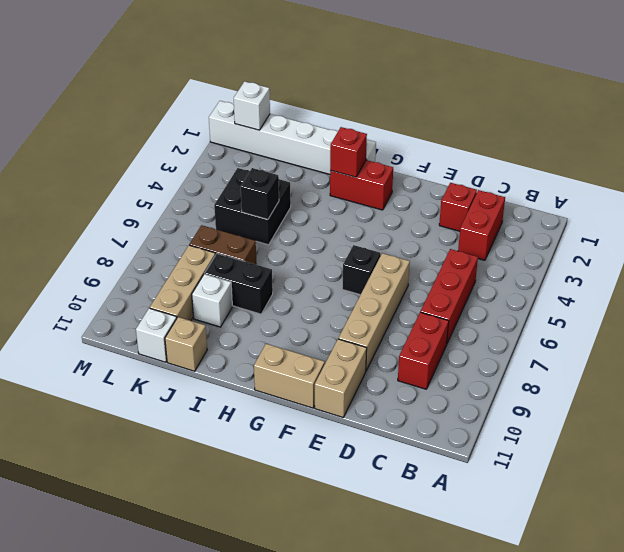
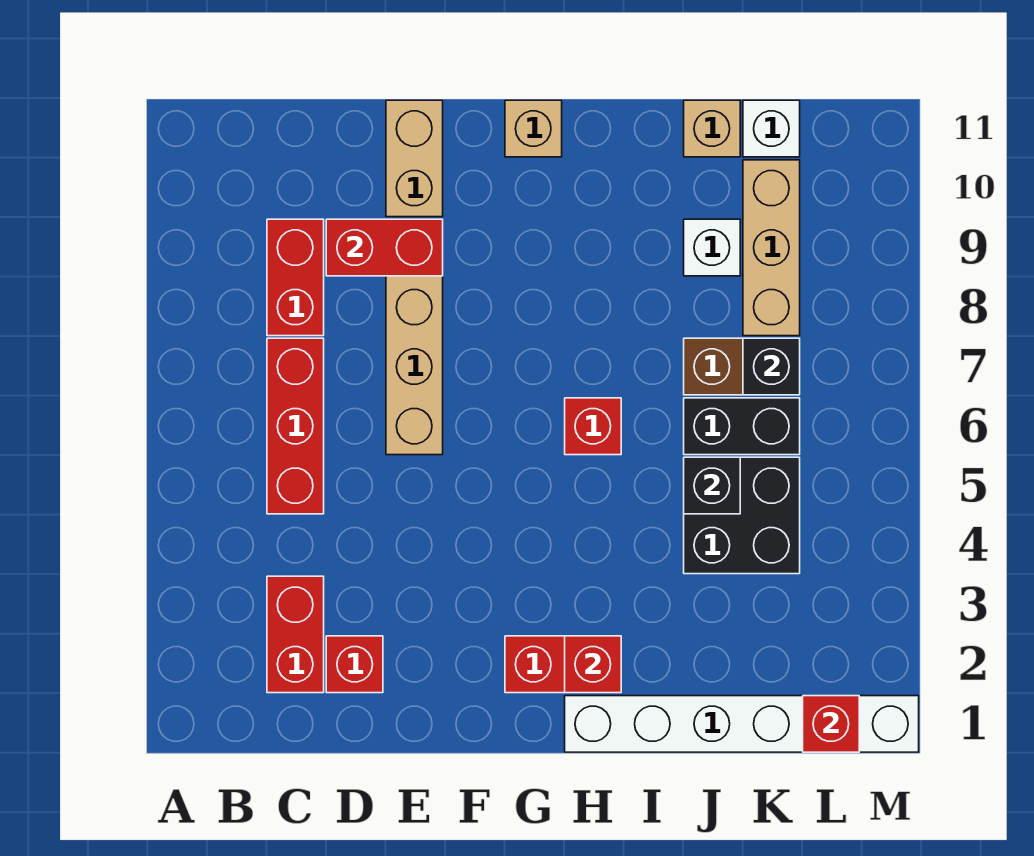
none -> red 1x2 brick [326,219,443,276]
black 1x1 brick [342,245,381,295] -> black 1x1 brick moved to [743,338,800,395]
tan 1x2 brick [254,344,325,408] -> tan 1x1 brick [505,100,562,157]
none -> red 1x1 brick [565,398,621,455]
black 1x2 brick [205,253,273,314] -> black 1x2 brick moved to [684,398,800,455]
white 1x1 brick [234,81,270,130] -> red 1x1 brick [803,696,859,752]

